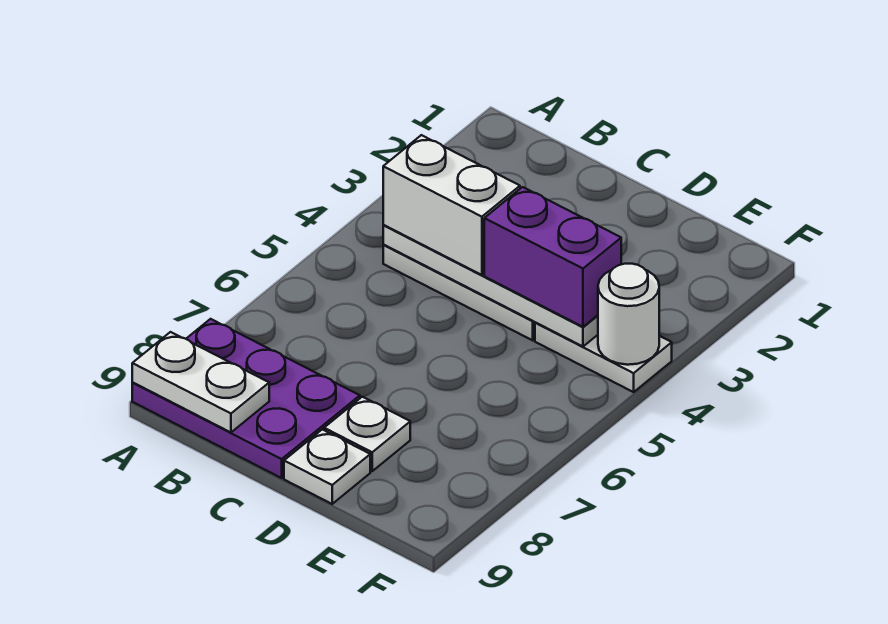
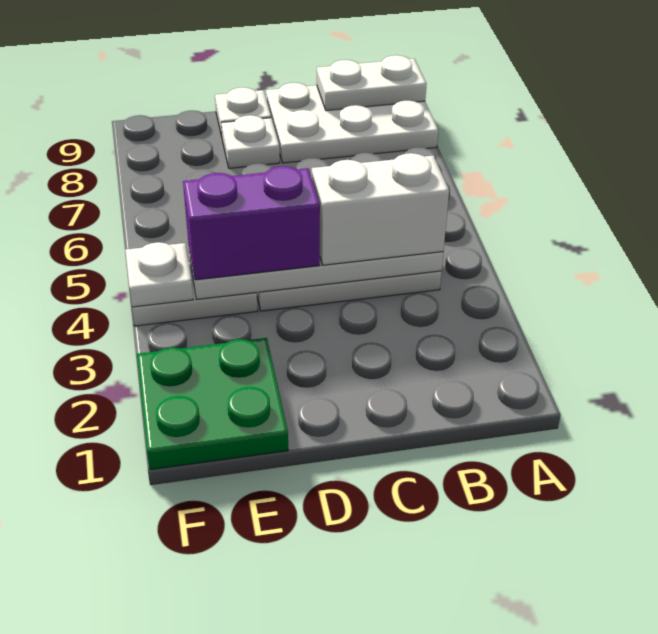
purple 2x3 plate [132,319,360,478] -> white 2x3 plate [266,83,438,163]
none -> green 2x2 plate [137,338,288,470]
white 1x1 round brick [598,264,659,365] -> white 1x1 plate [125,242,193,307]

